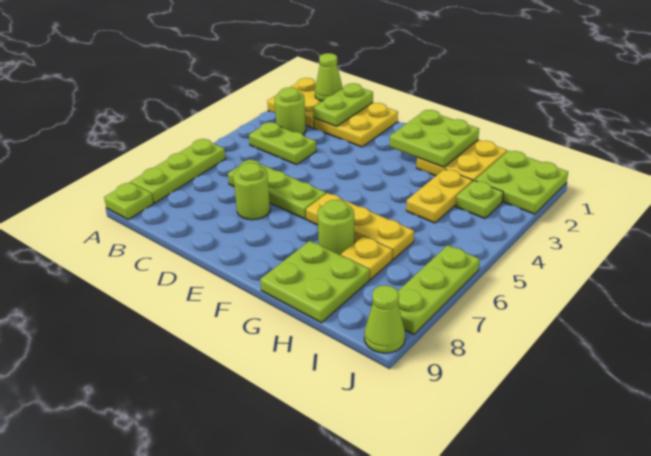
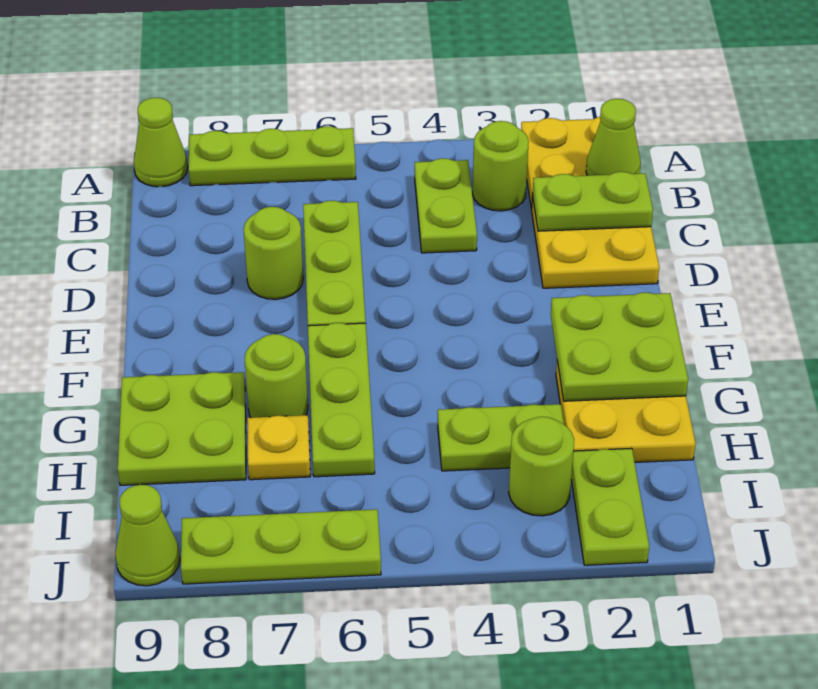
lime 1x1 plate [104,182,153,220] -> lime 1x1 cone [134,98,188,187]
yellow 1x3 plate [306,193,414,259] -> lime 1x3 plate [308,323,375,477]
yellow 1x2 plate [406,169,473,223] -> lime 1x2 plate [438,404,564,471]
lime 2x2 plate [475,151,568,214] -> lime 1x2 plate [571,448,649,565]
lime 1x1 plate [456,180,503,219] -> lime 1x1 round brick [509,417,574,516]

